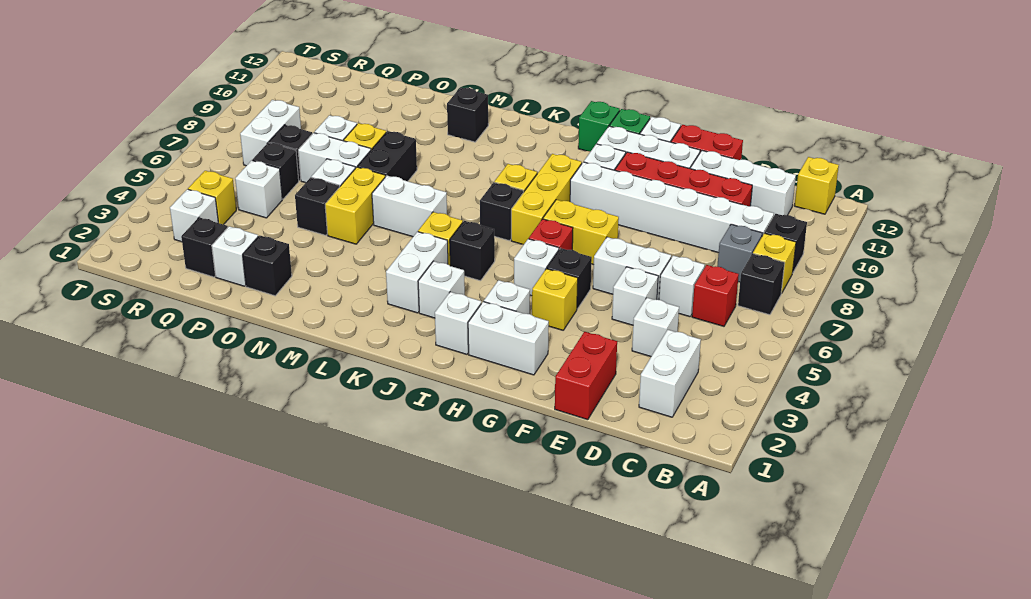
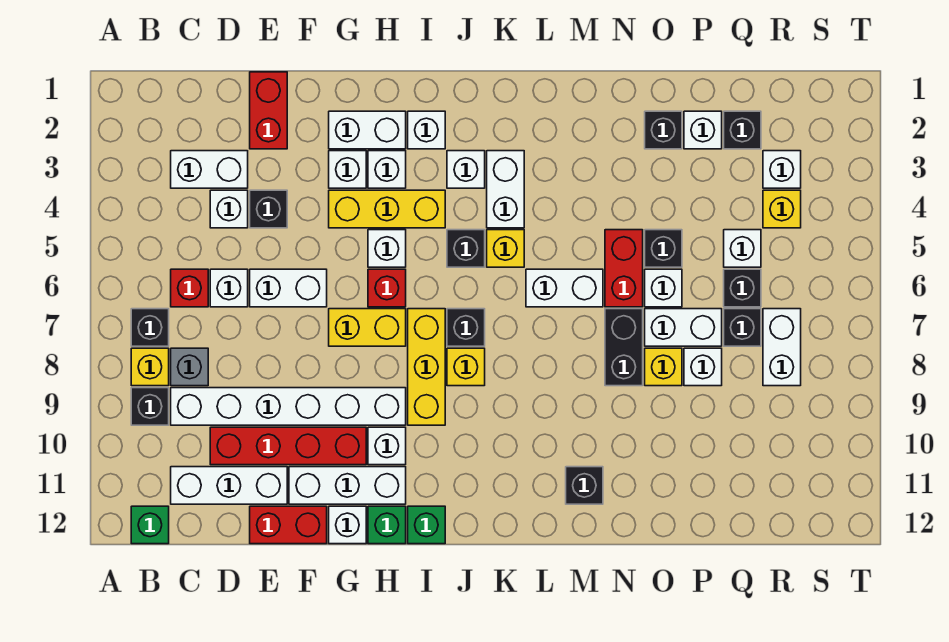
yellow 1x1 brick [795,157,839,214] -> green 1x1 brick [131,506,169,544]
white 1x2 brick [639,330,701,417] -> white 1x2 brick turned to [171,151,248,188]
white 1x1 brick [612,267,658,325] -> white 1x1 brick moved to [329,151,366,188]
yellow 1x1 brick [532,269,578,330] -> yellow 1x3 brick [329,190,445,228]
black 1x1 brick [547,248,592,309] -> black 1x1 brick moved to [250,190,287,228]
yellow 1x2 brick [325,167,385,244] -> red 1x2 brick [605,230,643,307]

